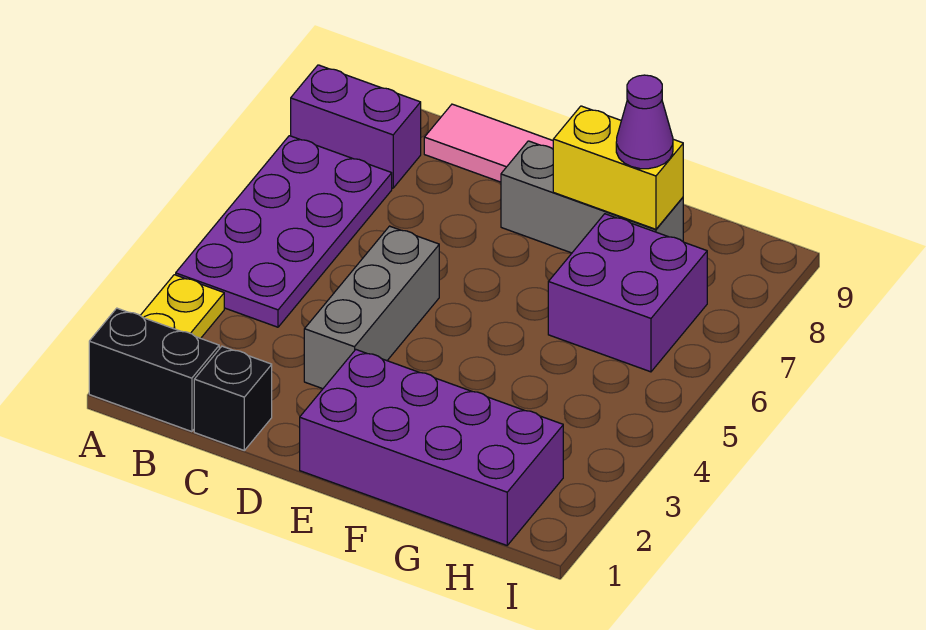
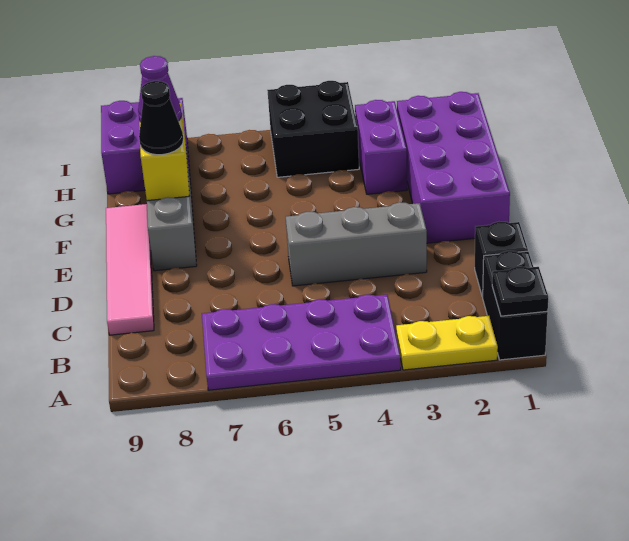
none -> black 1x1 plate [492,266,548,316]
purple 1x2 brick [291,65,421,188] -> purple 1x2 brick moved to [355,100,407,194]
none -> black 1x1 cone [139,81,183,155]
purple 2x2 brick [548,214,707,372] -> purple 2x2 brick moved to [101,98,191,194]
none -> black 2x2 brick [267,81,359,177]

